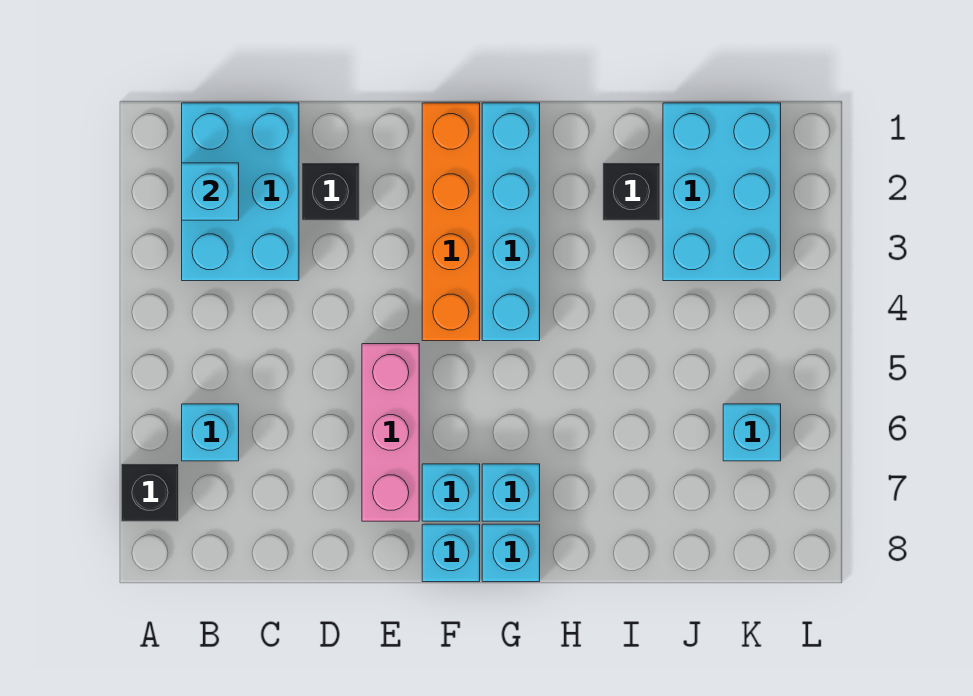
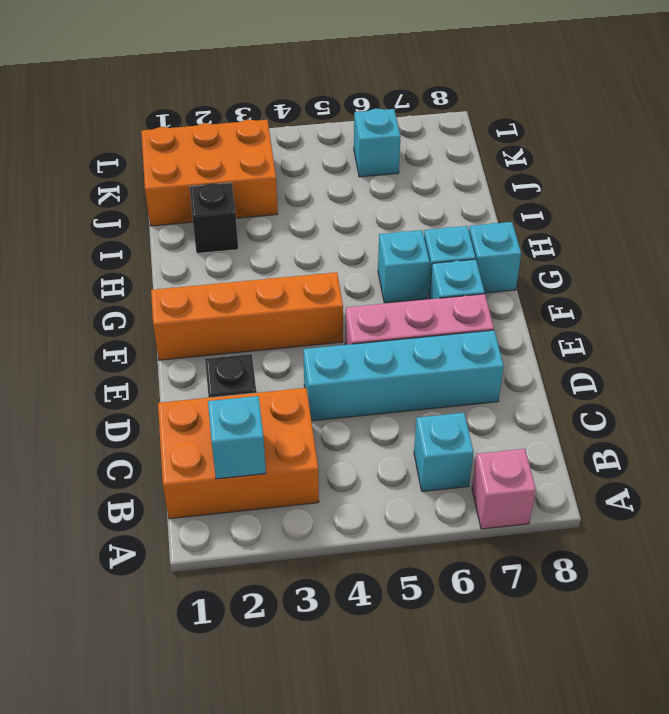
black 1x1 brick [121,464,179,521] -> pink 1x1 brick [472,449,536,529]
cyan 2x3 brick [182,103,299,281] -> orange 2x3 brick [158,388,319,519]
cyan 1x1 brick [422,524,480,582] -> cyan 1x1 brick moved to [378,230,430,303]
cyan 1x4 brick [482,103,540,341] -> cyan 1x4 brick moved to [303,330,504,421]
cyan 2x3 brick [663,103,781,281] -> orange 2x3 brick [141,119,278,226]

